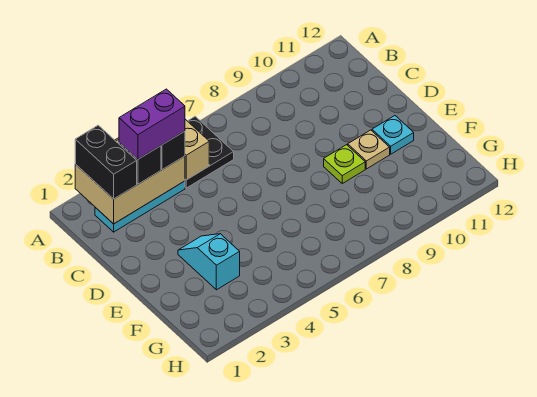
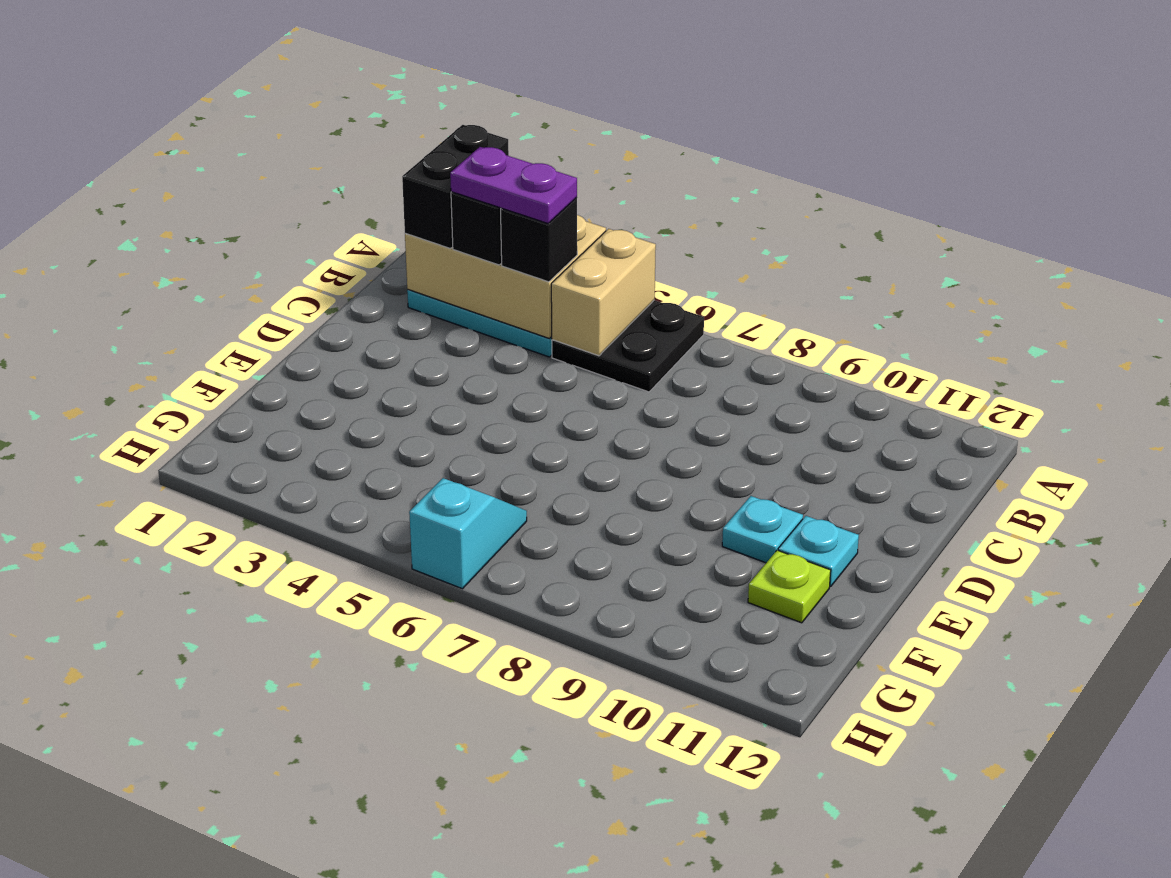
purple 1x2 brick [119,89,185,159] -> purple 1x2 plate [450,147,577,223]
cyan 1x2 slope [178,234,240,290] -> cyan 1x2 slope moved to [409,478,527,589]
lime 1x1 plate [324,145,365,183] -> lime 1x1 plate moved to [748,550,831,623]
tan 1x1 plate [348,130,390,169] -> cyan 1x1 plate [722,496,803,563]

